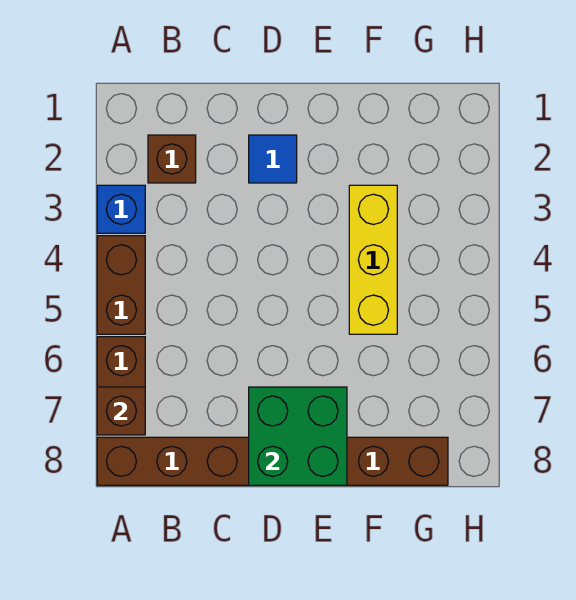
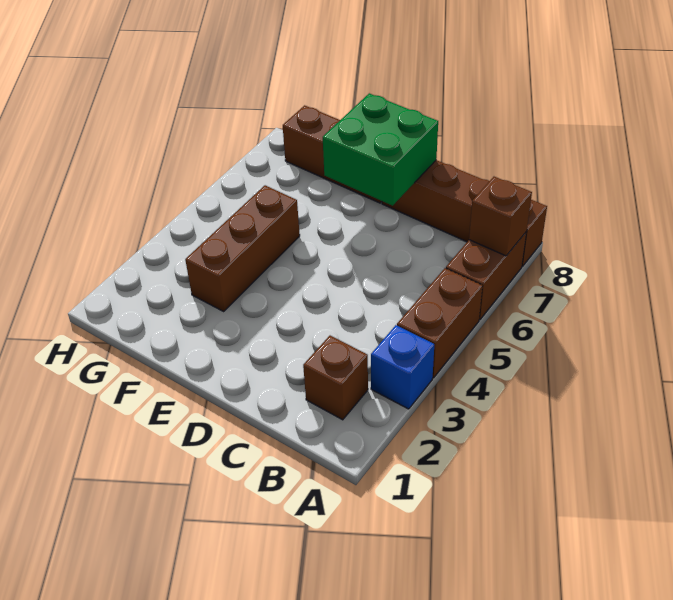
blue 1x1 tile [249,135,297,183] -> none
yellow 1x3 brick [349,185,397,334] -> brown 1x3 brick [185,185,300,311]

